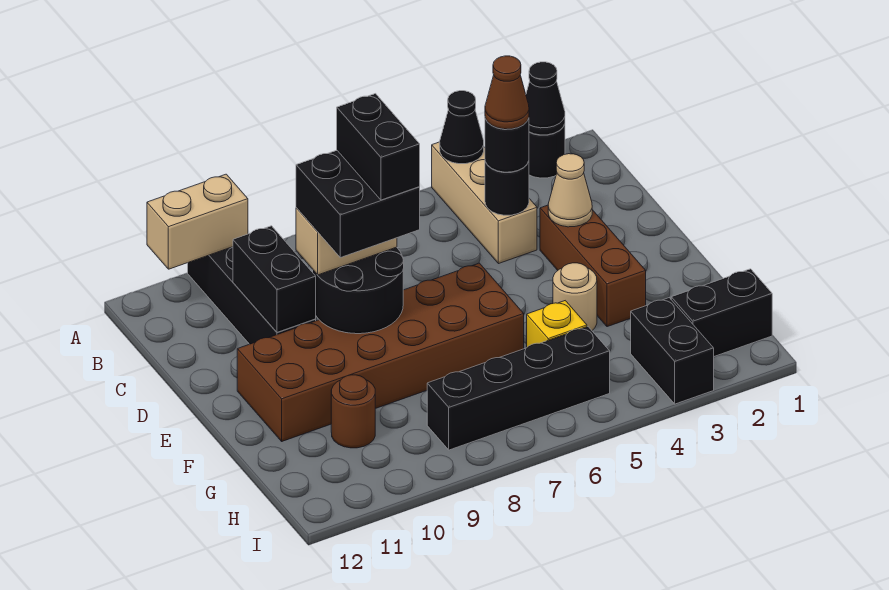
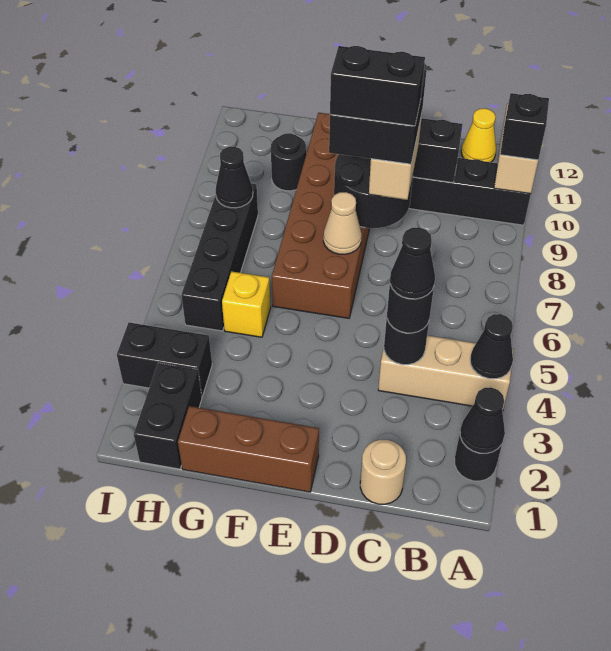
none -> black 1x1 brick [500,93,549,160]
none -> yellow 1x1 cone [461,108,496,162]
brown 1x1 cone [485,56,529,129] -> black 1x1 cone [390,227,435,299]
brown 1x3 brick [540,205,646,327] -> brown 1x3 brick moved to [178,406,319,492]
tan 1x1 cone [548,154,592,227] -> tan 1x1 cone moved to [323,192,362,254]
tan 1x1 round brick [553,263,597,330] -> tan 1x1 round brick moved to [360,440,406,504]
brown 1x1 round brick [331,375,375,448] -> black 1x1 round brick [271,133,306,191]
none -> black 1x1 cone [216,147,253,208]

